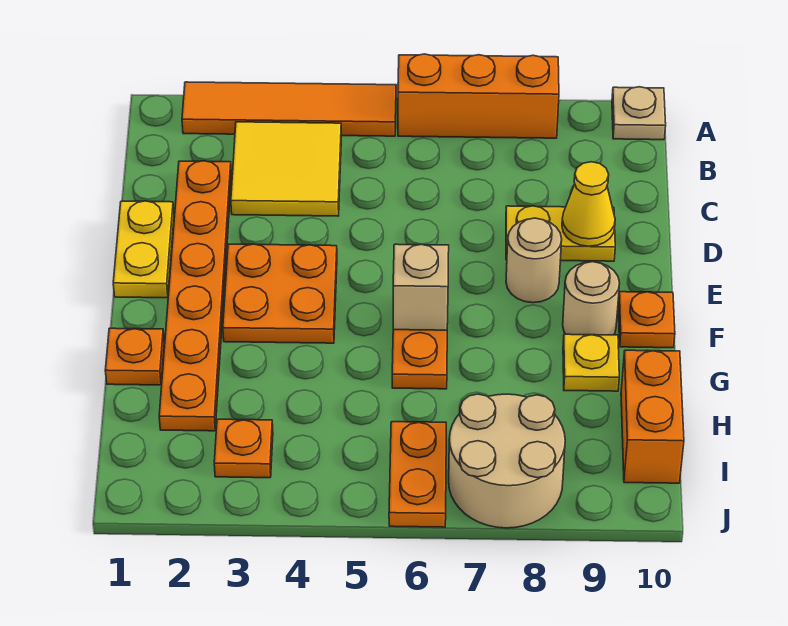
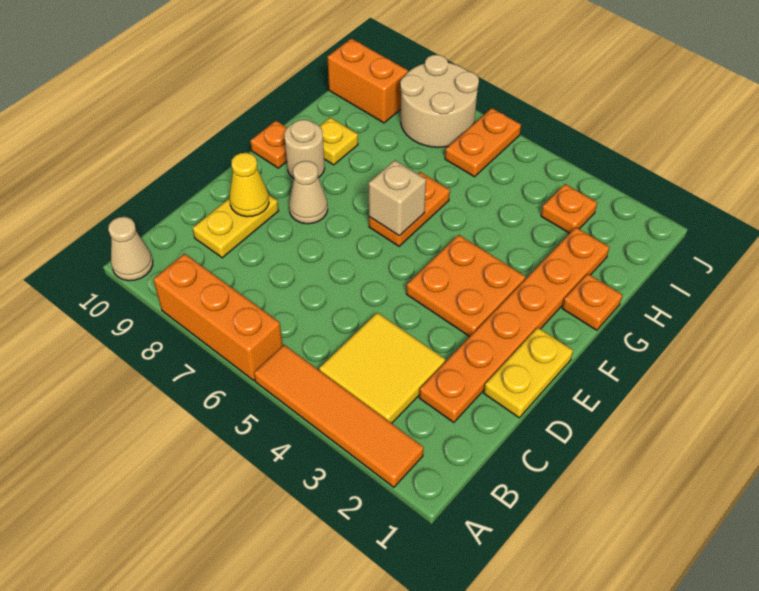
tan 1x1 plate [612,87,666,140] -> tan 1x1 cone [108,217,153,281]
yellow 1x2 plate [506,206,615,261] -> yellow 1x2 plate turned to [192,195,279,258]
tan 1x1 round brick [506,218,562,303] -> tan 1x1 cone [289,161,328,224]
orange 1x2 brick [621,350,684,483] -> orange 1x2 brick turned to [327,38,408,123]

